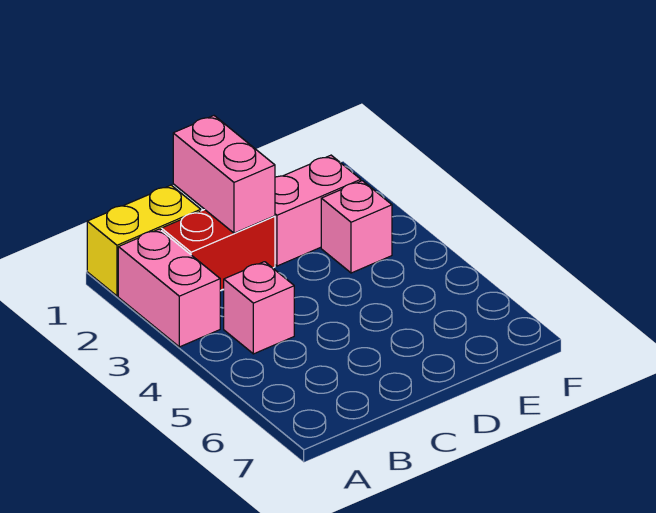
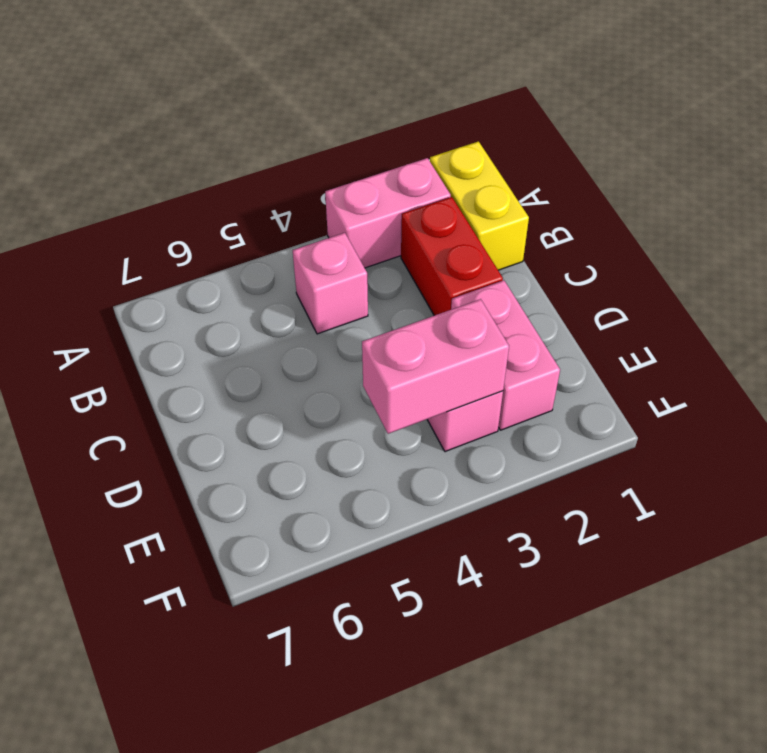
pink 1x2 brick [173,116,275,233] -> pink 1x2 brick moved to [362,299,509,434]

